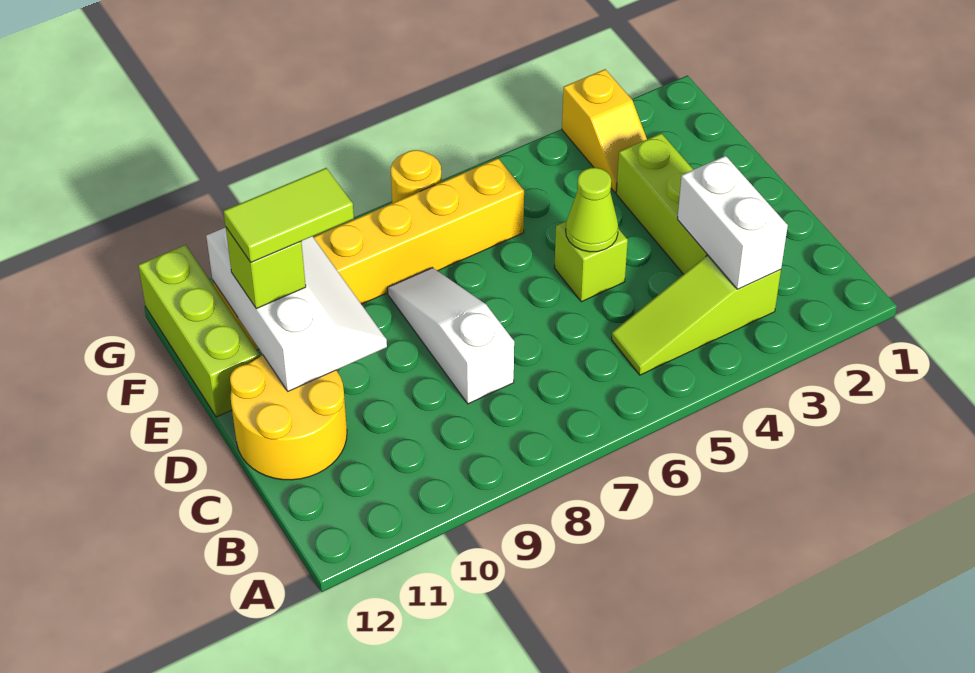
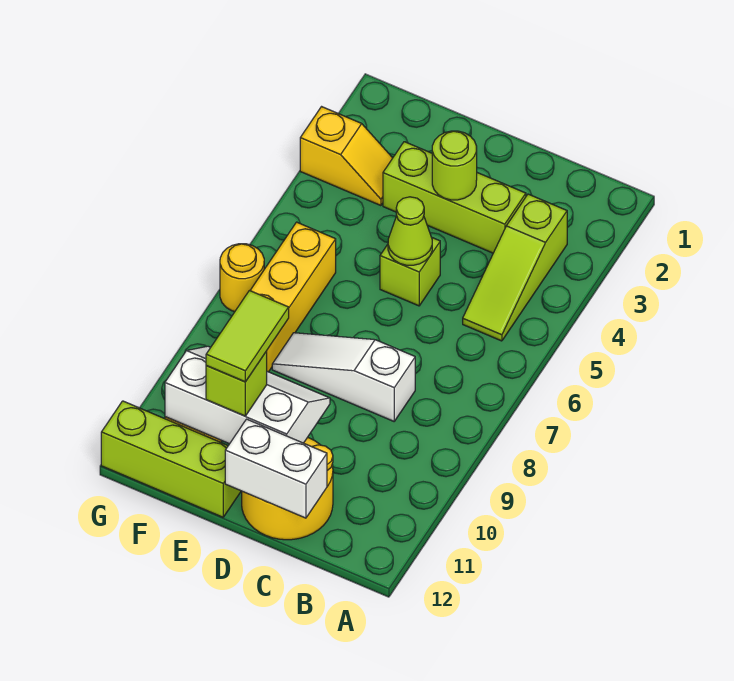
white 1x2 brick [678,156,788,289] -> white 1x2 brick moved to [225,419,327,518]
none -> lime 1x1 round brick [432,131,477,200]

